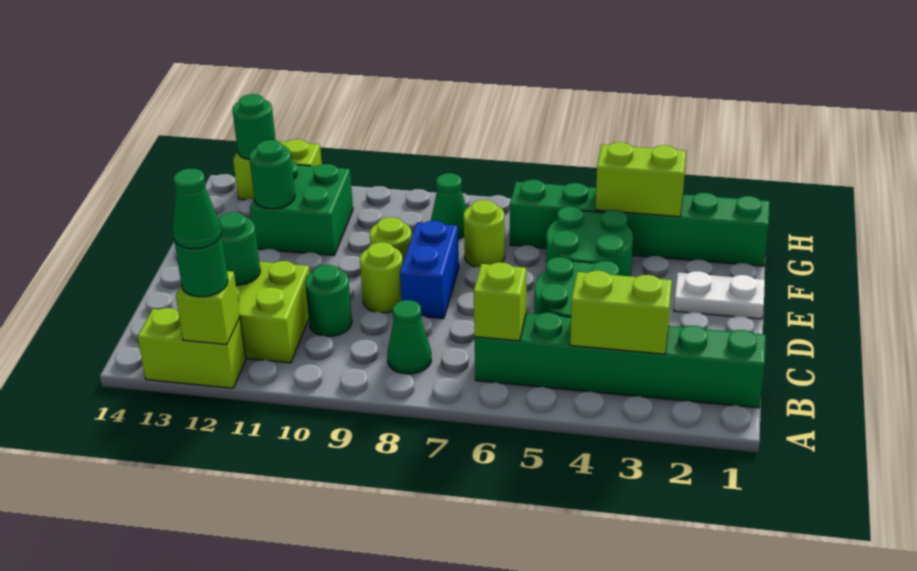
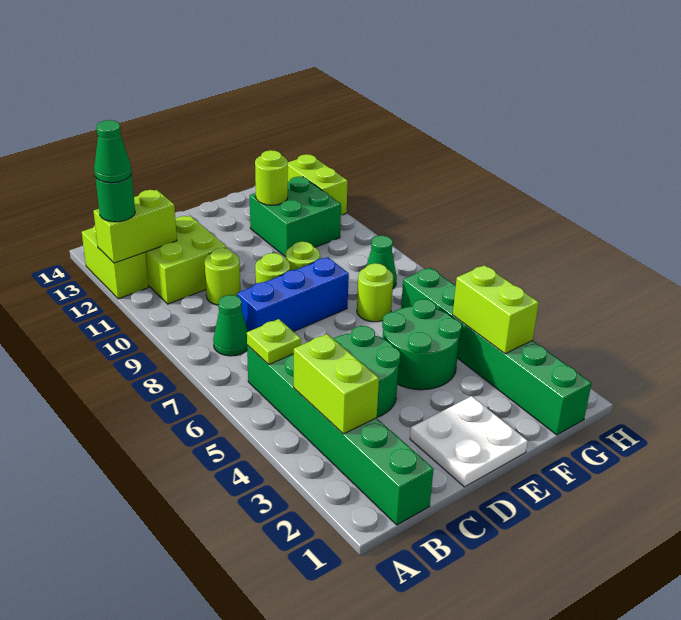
lime 1x1 brick [176,271,240,345] -> lime 1x2 brick [93,190,177,263]
lime 1x1 brick [474,262,526,341] -> lime 1x1 plate [247,319,301,365]
green 1x1 round brick [305,265,352,336] -> lime 1x1 round brick [204,248,240,305]
green 1x1 round brick [218,212,260,285] -> none
blue 1x2 brick [400,221,459,319] -> blue 1x3 brick [237,257,349,332]
white 1x2 plate [674,271,765,319] -> white 2x2 plate [410,396,528,487]
green 1x1 round brick [249,140,295,209] -> lime 1x1 round brick [255,150,288,205]
green 1x1 round brick [232,94,276,160] -> none

